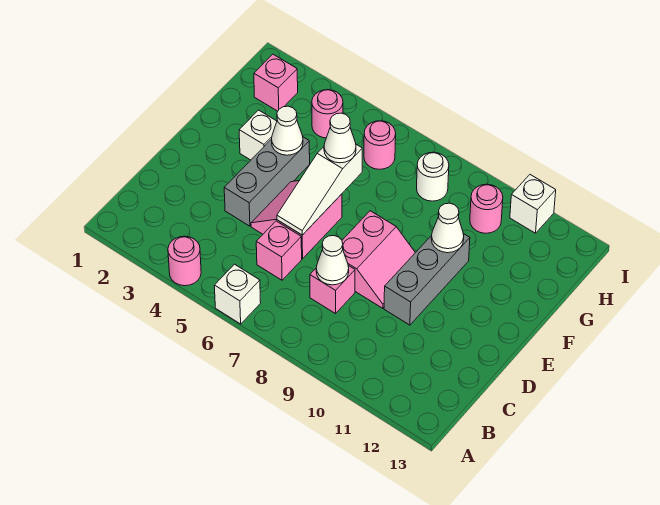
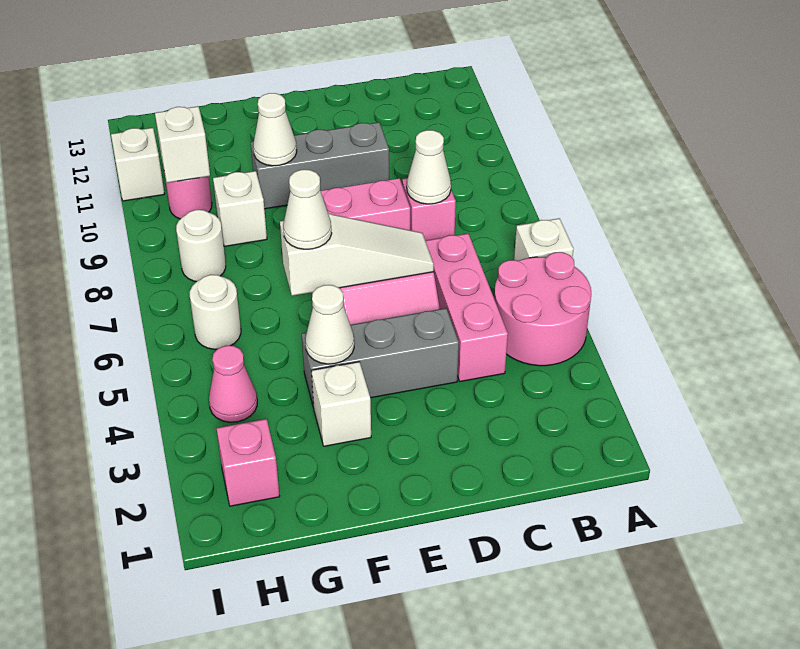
pink 1x1 round brick [168,236,201,286] -> pink 2x2 round brick [494,252,591,366]
pink 1x1 brick [256,221,302,280] -> pink 1x3 brick [425,234,508,382]
none -> white 1x1 brick [213,171,267,246]
pink 1x1 round brick [312,90,343,138] -> pink 1x1 cone [209,346,257,422]
pink 1x1 round brick [364,121,396,169] -> white 1x1 round brick [190,275,241,349]
none -> white 1x1 brick [155,106,210,183]

